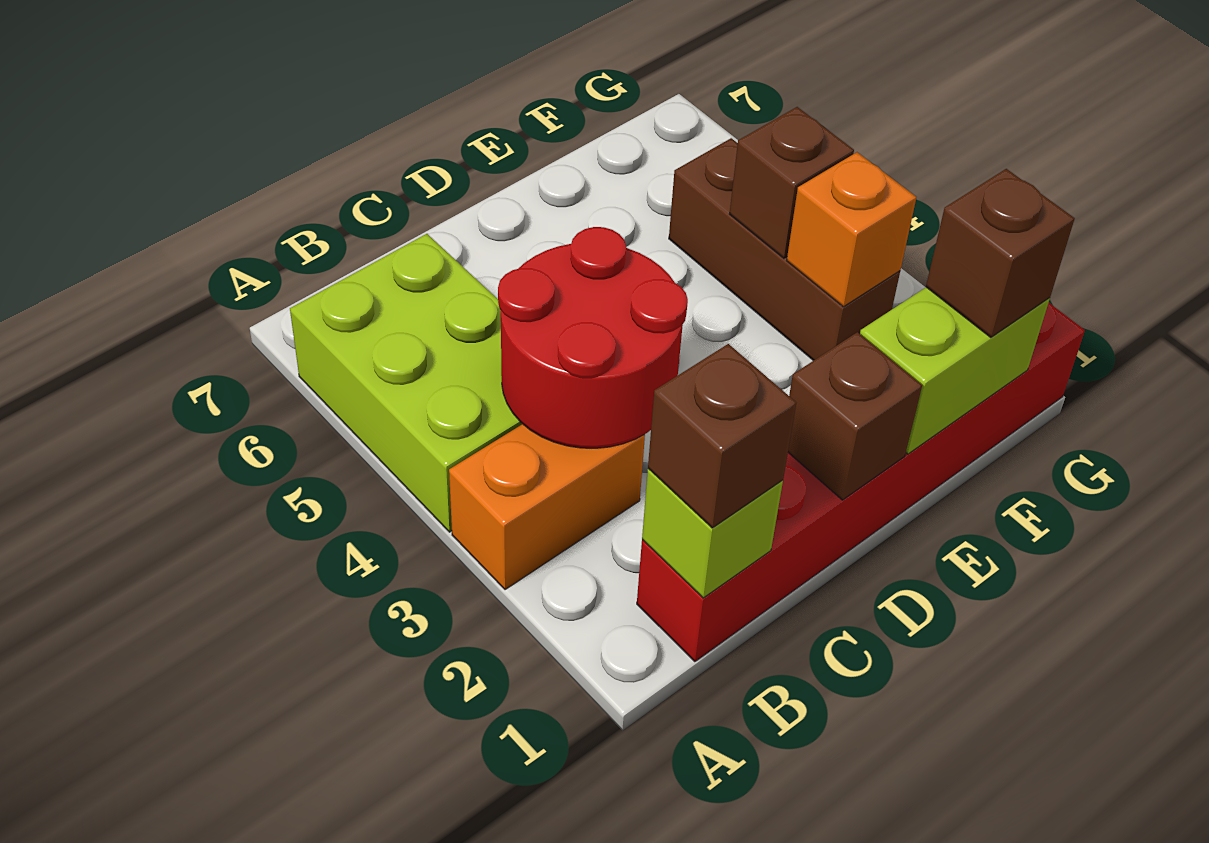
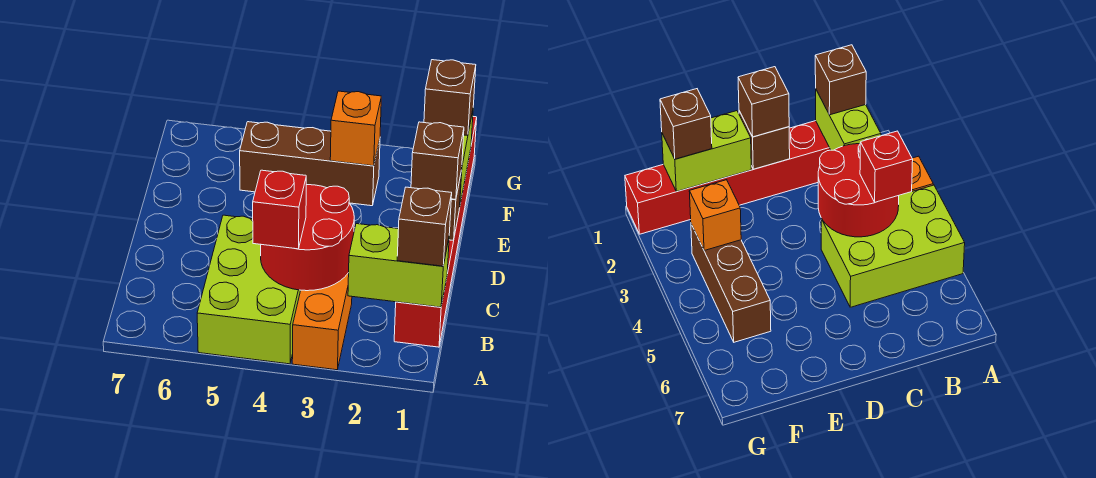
lime 2x3 brick [290,234,522,532] -> lime 2x3 brick turned to [197,215,301,364]
lime 1x1 brick [642,469,783,598] -> lime 1x2 brick [348,224,449,307]
none -> red 1x1 brick [253,170,306,249]
brown 1x1 brick [730,107,854,258] -> brown 1x1 brick moved to [411,122,464,200]

